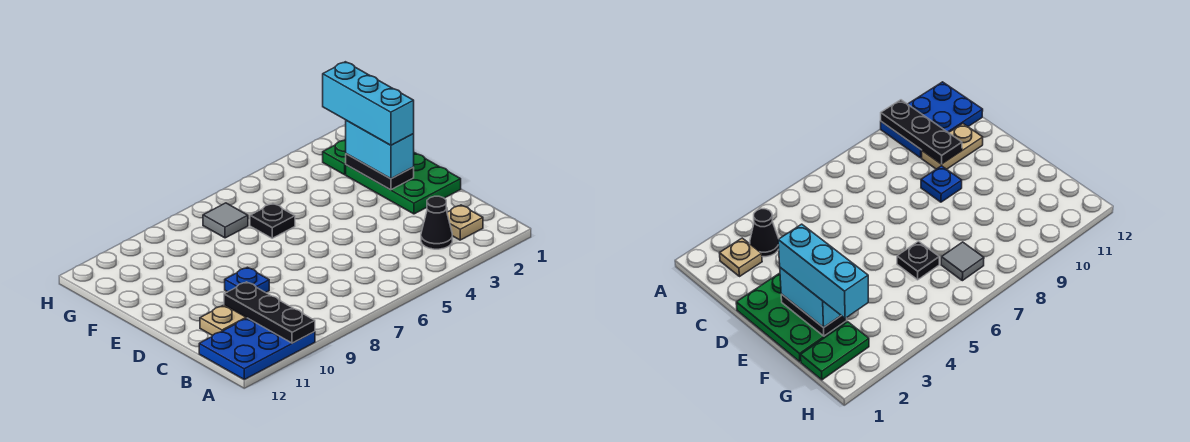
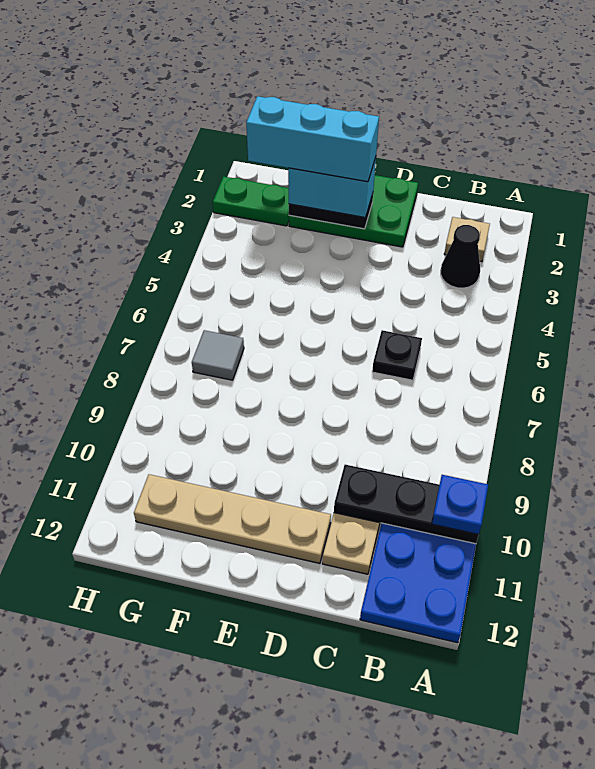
blue 1x1 plate [225,267,269,293] -> blue 1x1 plate moved to [432,475,488,535]
none -> tan 1x4 plate [134,474,331,563]
black 1x1 plate [250,203,295,238] -> black 1x1 plate moved to [372,330,422,380]
green 1x2 plate [323,140,346,175] -> green 1x2 plate turned to [213,176,289,226]

